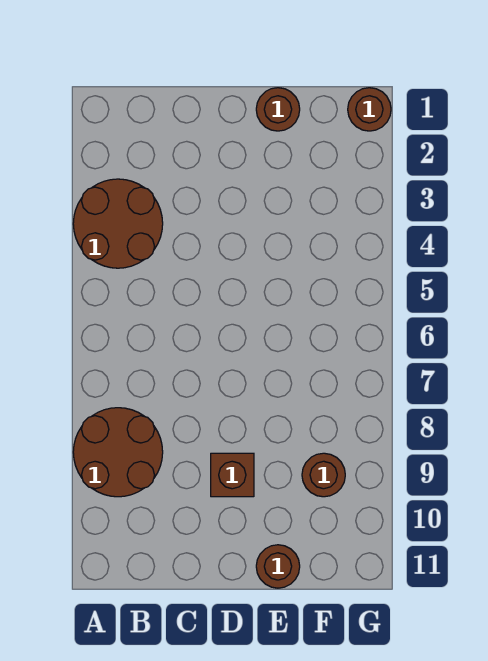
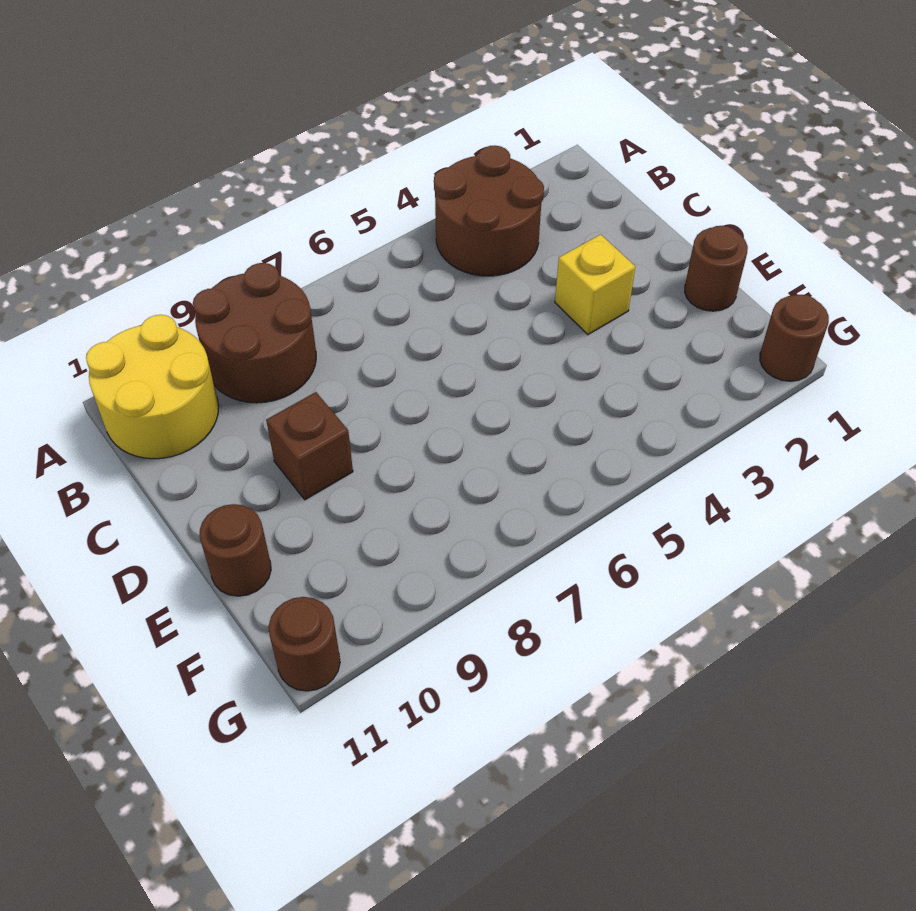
none -> yellow 2x2 round brick [86,315,219,459]
none -> yellow 1x1 brick [555,234,635,335]
brown 1x1 round brick [302,453,345,497] -> brown 1x1 round brick moved to [269,597,340,691]

